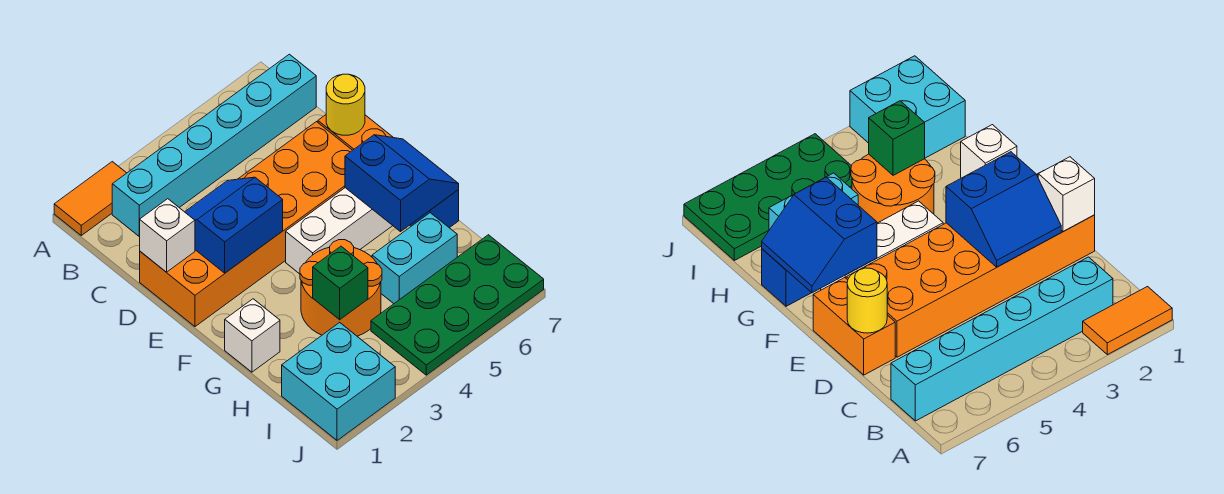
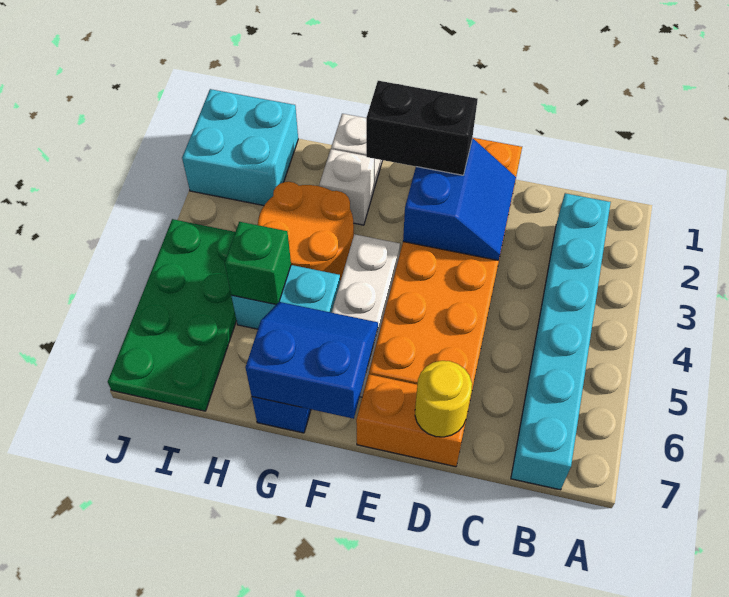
orange 1x2 tile [54,162,126,235] -> none
white 1x1 brick [139,199,195,272] -> white 1x1 brick moved to [319,149,374,225]
none -> black 1x2 brick [366,81,478,175]
blue 2x2 slope [345,135,459,232] -> blue 2x2 slope turned to [245,302,378,419]
green 1x1 brick [313,246,368,320] -> green 1x1 brick moved to [225,222,291,304]
cyan 1x2 brick [372,213,457,304] -> cyan 1x2 brick turned to [232,265,340,329]

